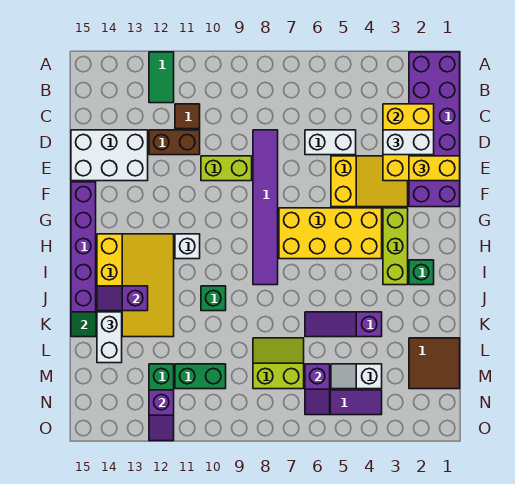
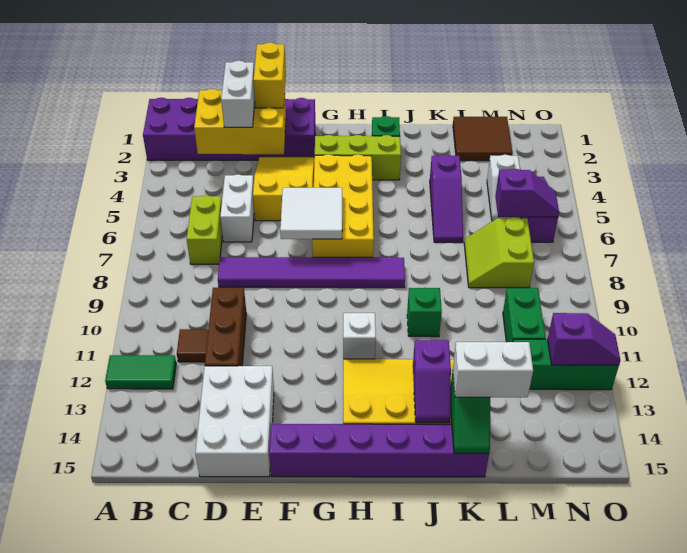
brown 1x2 brick [149,130,200,155] -> brown 1x3 brick [205,287,246,366]
lime 1x2 brick [201,156,252,181] -> lime 1x2 brick moved to [187,195,222,264]
none -> white 2x2 tile [280,188,342,239]

